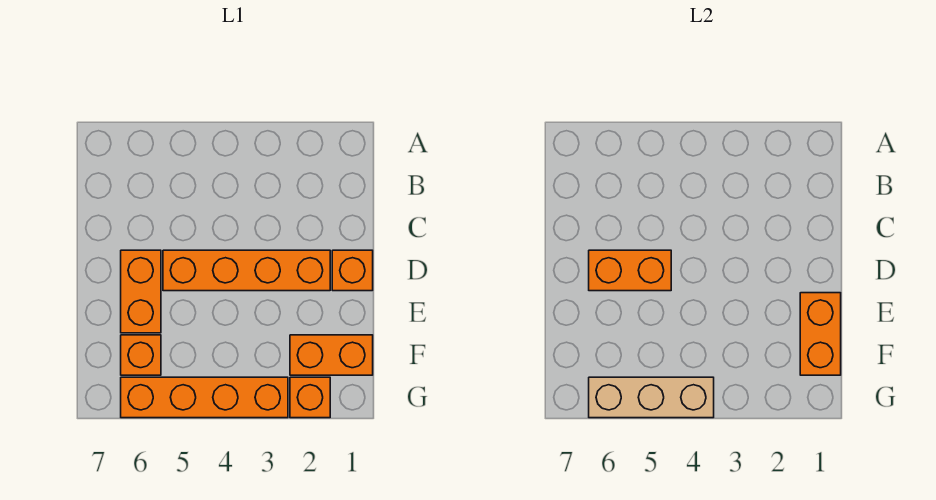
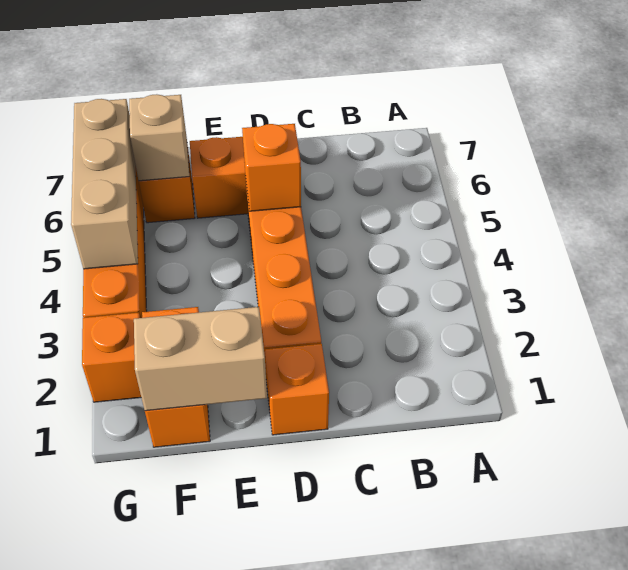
orange 1x2 brick [589,250,671,291] -> orange 1x1 brick [242,124,301,211]
orange 1x2 brick [800,293,841,375] -> tan 1x2 brick [134,307,267,411]
none -> tan 1x1 brick [129,94,189,181]

